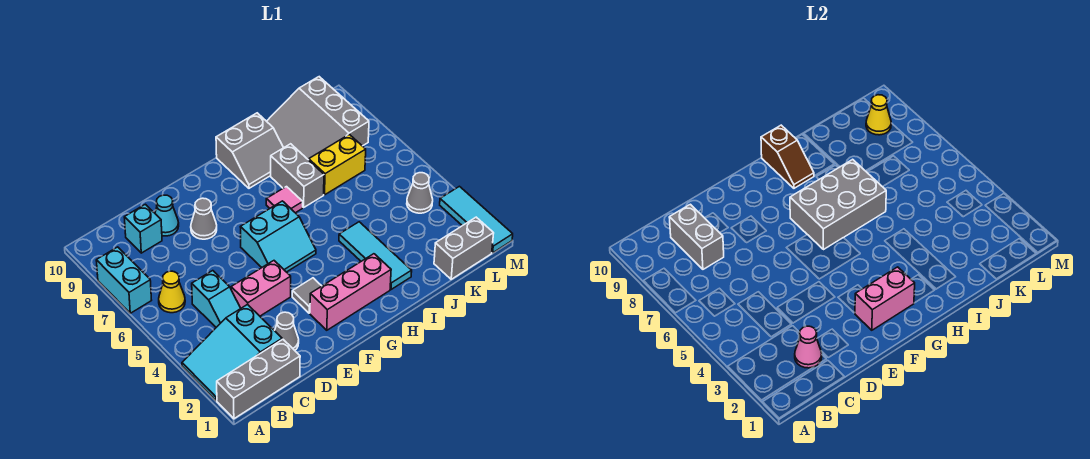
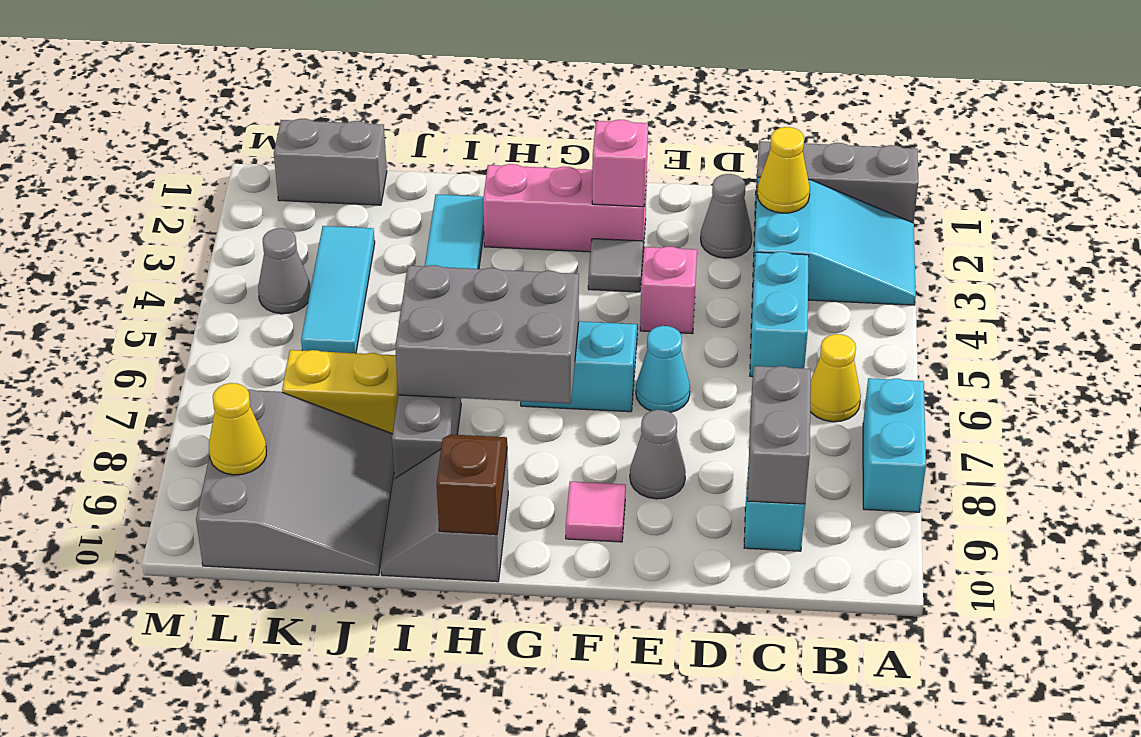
pink 1x1 cone [795,326,822,368] -> yellow 1x1 cone [757,127,810,213]
cyan 1x2 slope [192,271,241,327] -> cyan 1x2 brick [750,252,809,377]
pink 1x2 brick [231,261,291,316] -> pink 1x1 brick [640,246,697,334]
cyan 1x1 cone [155,195,179,236] -> cyan 1x1 cone moved to [636,326,690,413]
pink 1x2 brick [855,267,915,330] -> pink 1x1 brick [592,120,648,207]
pink 1x1 tile [266,187,303,213] -> pink 1x1 tile moved to [566,482,626,542]
grey 2x2 slope [216,113,283,188] -> grey 2x2 slope turned to [381,449,508,582]
cyan 1x3 tile [440,186,513,253] -> cyan 1x3 tile moved to [301,226,375,353]

